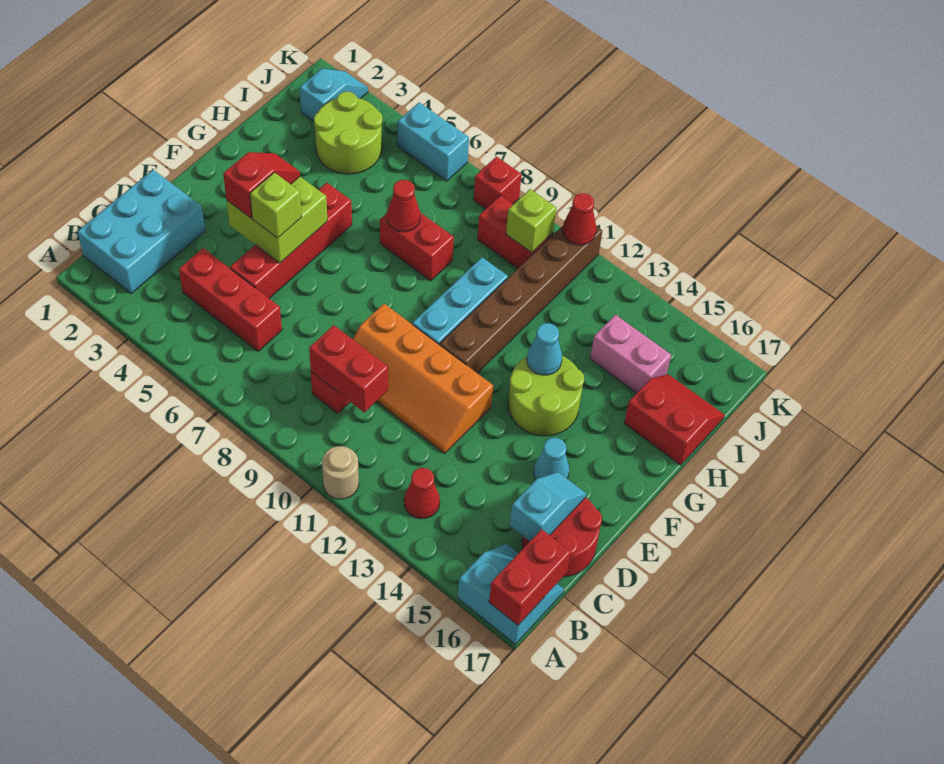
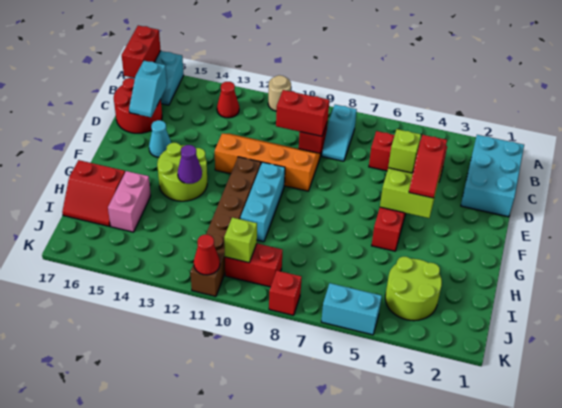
cyan 1x1 cone [527,323,562,375] -> purple 1x1 cone [178,145,202,184]
red 1x2 brick [380,213,454,281] -> none
red 1x1 cone [387,180,420,232] -> none
pink 1x2 brick [590,315,671,393] -> pink 1x2 brick turned to [108,171,151,232]
cyan 1x2 slope [300,68,368,122] -> cyan 1x2 slope moved to [322,105,357,161]

